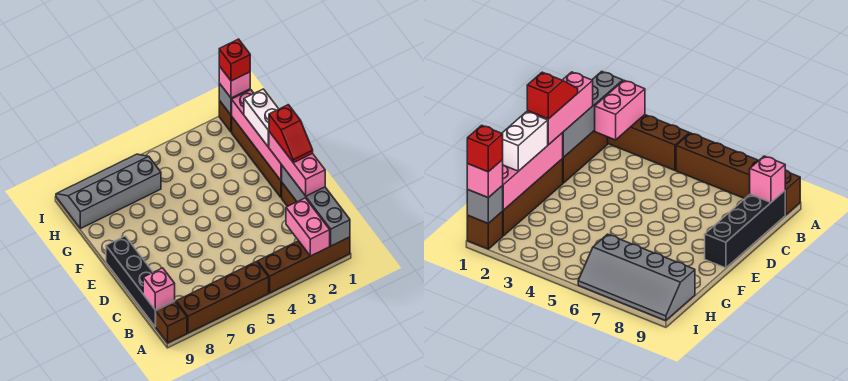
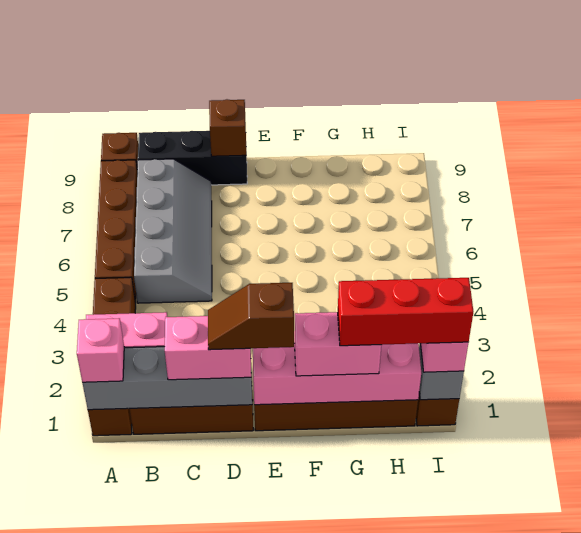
black 1x4 brick [106,236,175,326] -> black 1x3 brick [138,131,247,185]
pink 1x1 brick [143,268,175,310] -> pink 1x1 brick moved to [77,318,124,382]
pink 1x3 brick [269,132,325,196] -> pink 1x2 brick [165,316,251,380]
red 1x2 slope [269,105,313,163] -> brown 1x2 slope [208,283,294,350]
none -> brown 1x1 brick [209,99,246,156]
white 1x2 brick [244,89,278,147] -> pink 1x2 brick [294,312,381,376]
grey 2x4 slope [56,154,161,229] -> grey 2x4 slope moved to [134,159,212,303]
red 1x1 brick [219,39,250,81] -> red 1x3 brick [338,278,473,346]

